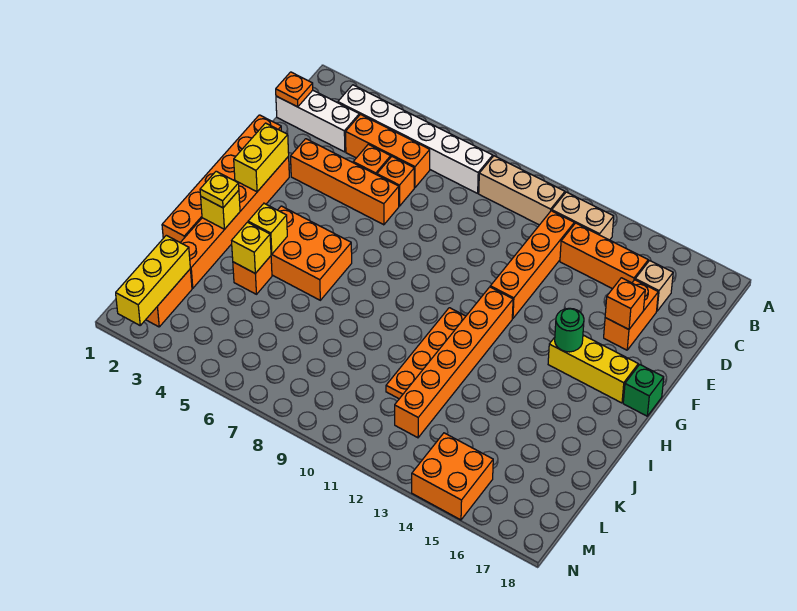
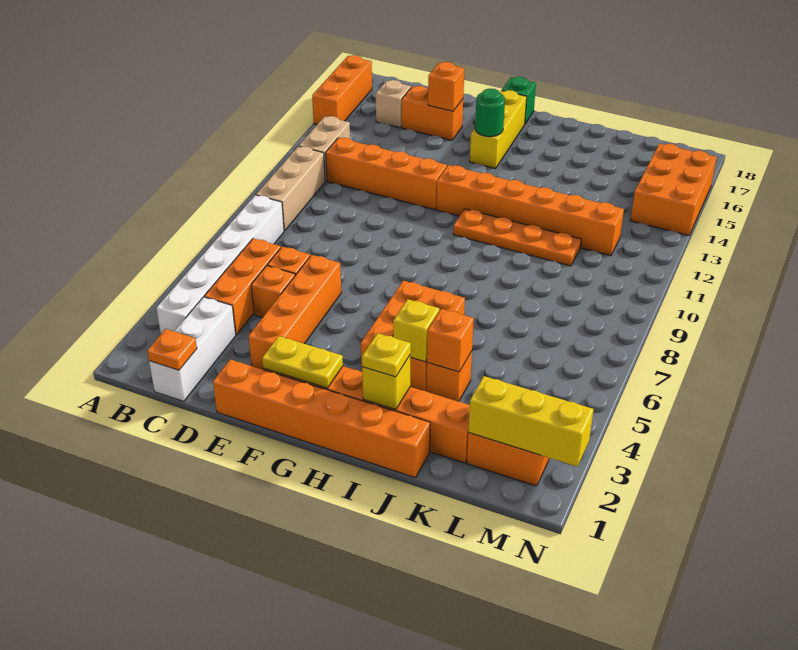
orange 1x3 brick [560,223,648,289] -> orange 1x3 brick moved to [312,55,372,124]
yellow 1x2 brick [234,123,289,192] -> yellow 1x2 plate [262,336,343,388]
yellow 1x1 brick [232,222,271,273] -> orange 1x1 brick [427,309,474,372]
orange 2x2 brick [412,433,493,520] -> orange 2x3 brick [630,144,717,235]

